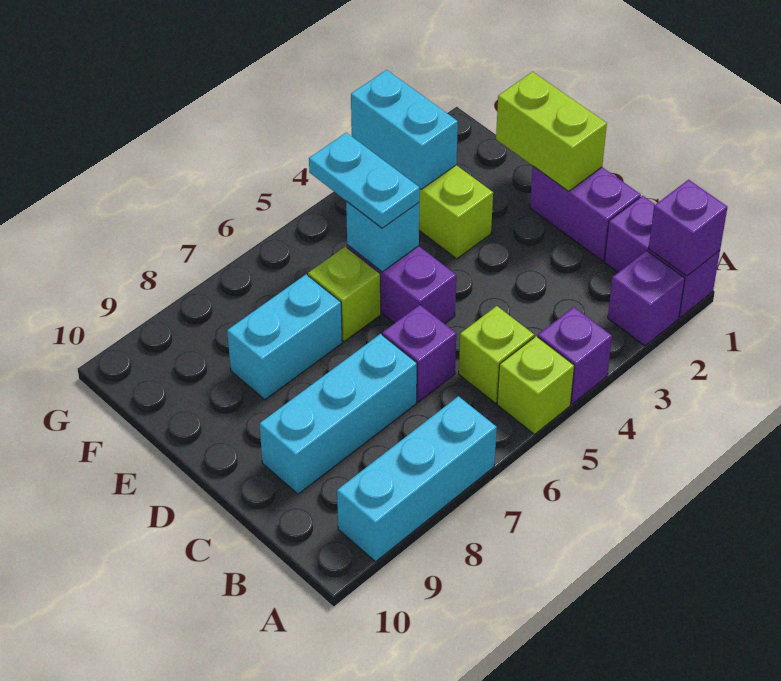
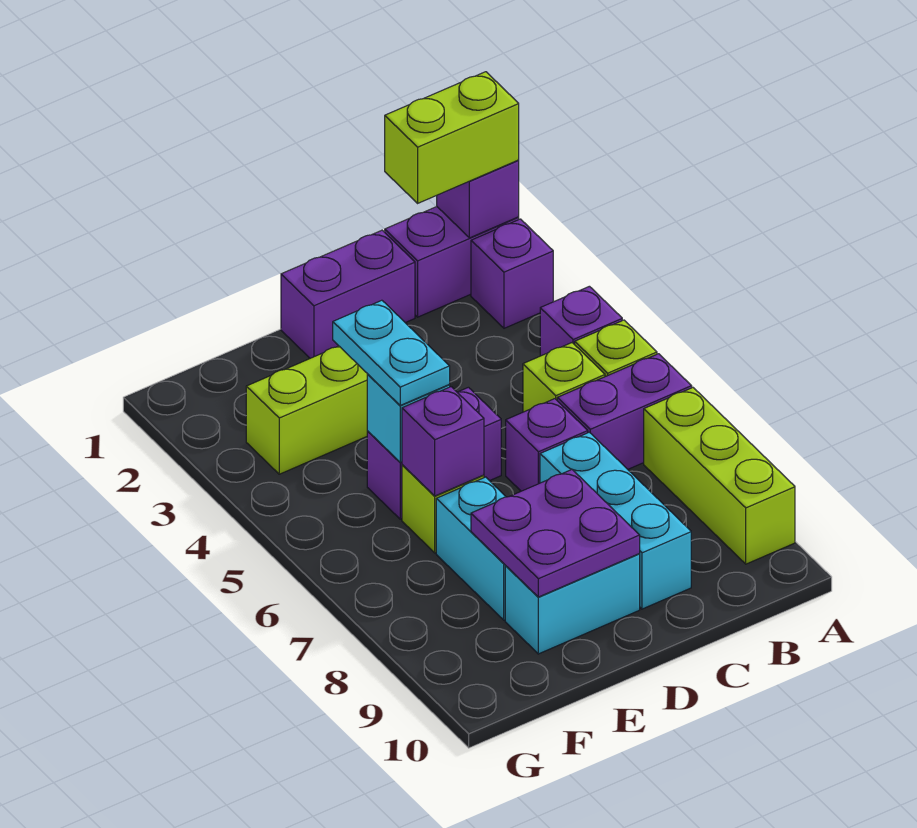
none -> purple 1x2 brick [557,354,692,469]
cyan 1x3 brick [337,396,497,562] -> lime 1x3 brick [644,388,795,564]
lime 1x2 brick [496,72,607,191] -> lime 1x2 brick moved to [385,72,519,203]
none -> purple 2x2 plate [471,470,640,597]
cyan 1x2 plate [309,133,420,228] -> cyan 1x2 plate turned to [333,300,450,405]
none -> purple 1x1 brick [402,387,484,496]
cyan 1x2 brick [351,70,458,189] -> cyan 1x2 brick moved to [505,554,640,654]

